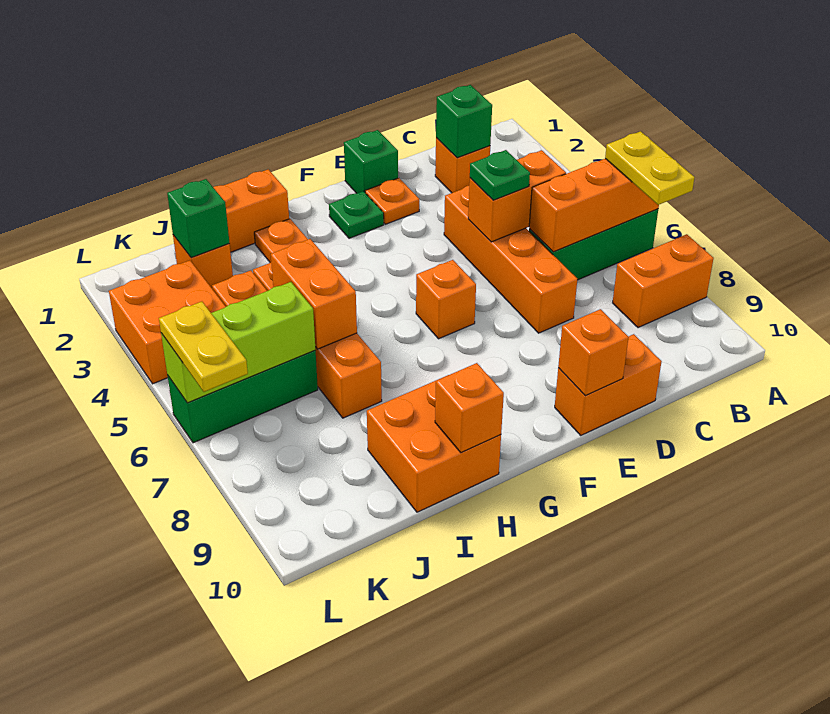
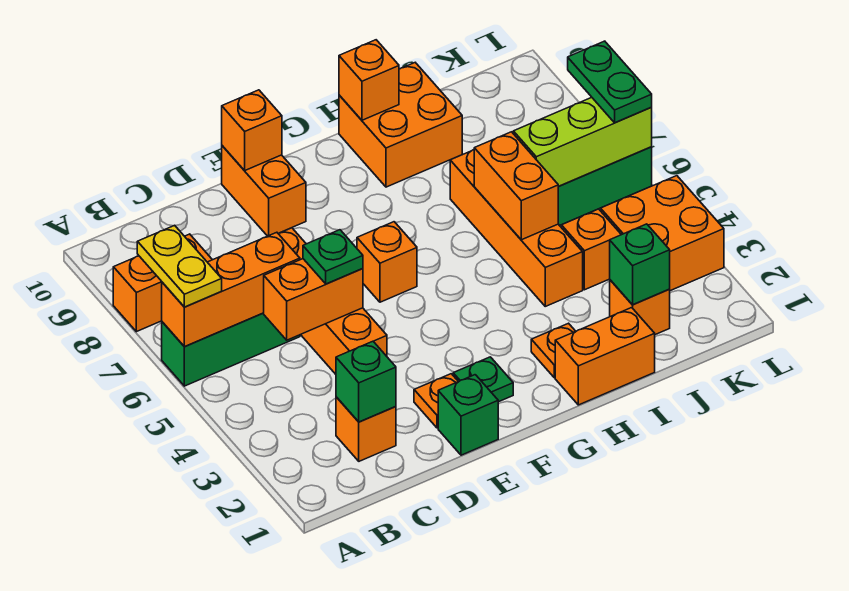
orange 1x2 brick [555,334,662,435] -> orange 1x2 brick turned to [222,146,306,236]
yellow 1x2 plate [159,302,248,392] -> green 1x2 plate [568,41,652,123]

